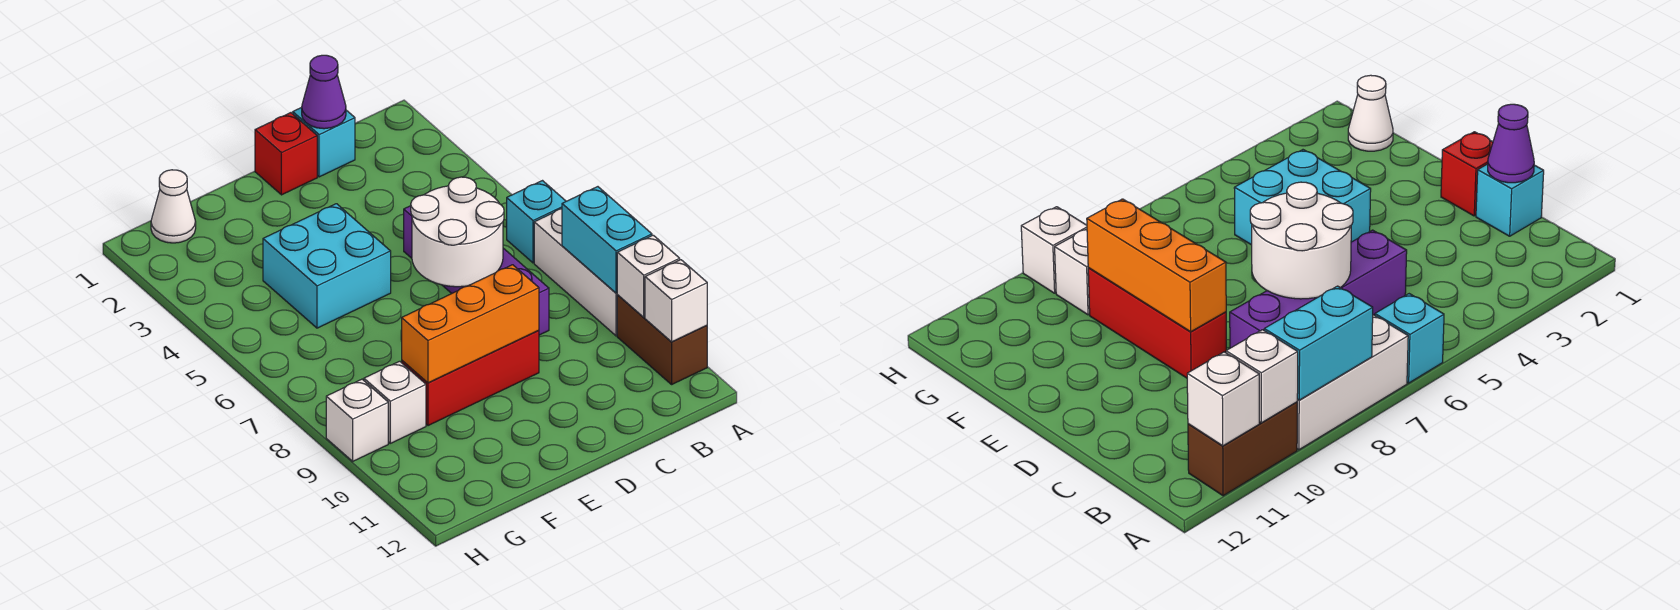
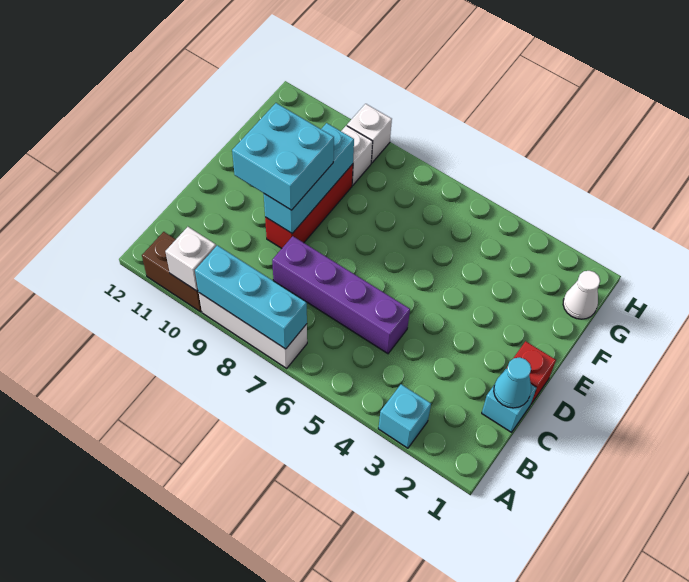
cyan 1x1 brick [507,181,566,263] -> cyan 1x1 brick moved to [378,384,431,448]
cyan 1x2 brick [562,187,652,293] -> cyan 1x3 brick [195,245,307,349]
white 1x1 brick [645,260,707,342] -> none
purple 1x1 cone [302,55,346,129] -> cyan 1x1 cone [494,357,531,408]
white 2x2 round brick [411,177,504,287] -> none
orange 1x3 brick [402,265,539,383] -> cyan 1x3 brick [264,123,354,233]
cyan 2x2 brick [263,204,391,328] -> cyan 2x2 brick moved to [232,103,334,210]

